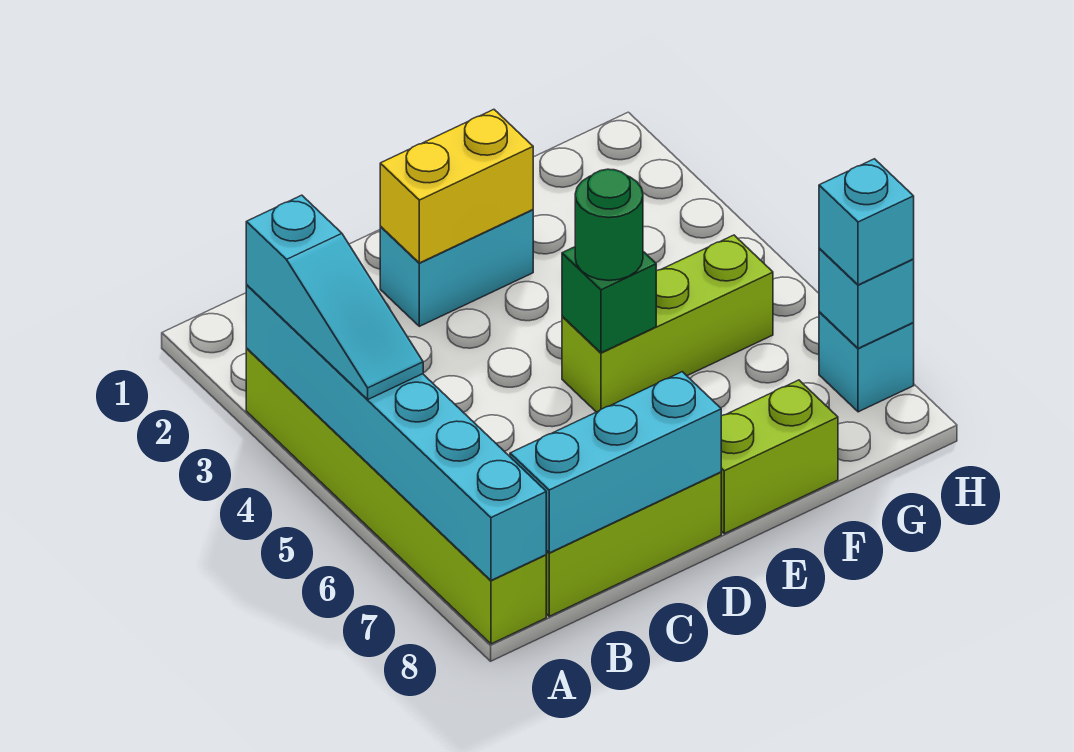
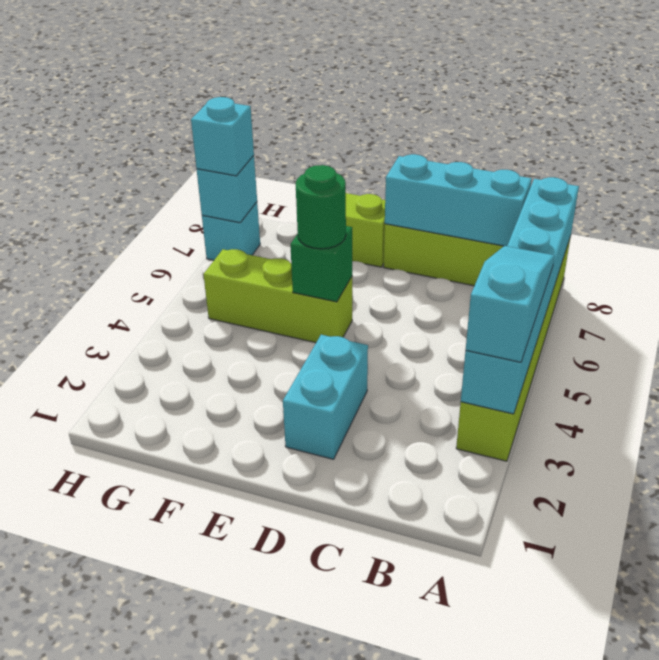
cyan 1x2 brick [380,210,533,326] -> cyan 1x2 brick turned to [283,335,368,459]
yellow 1x2 brick [380,110,533,263] -> none

